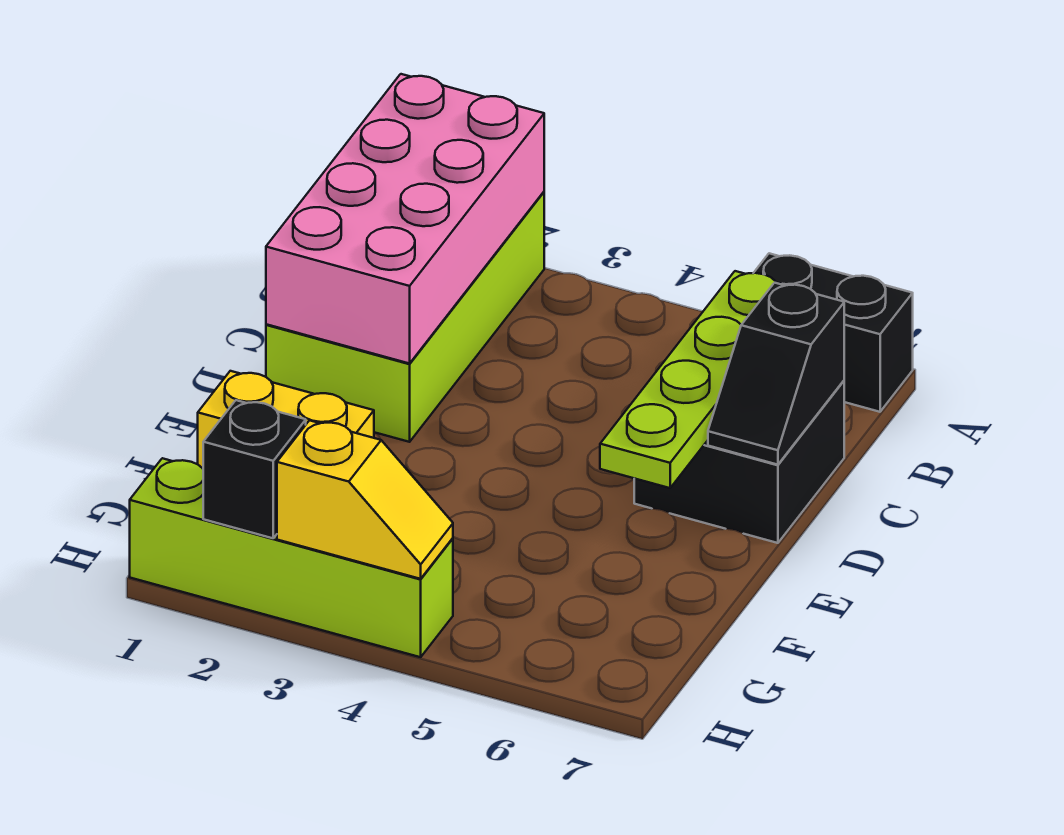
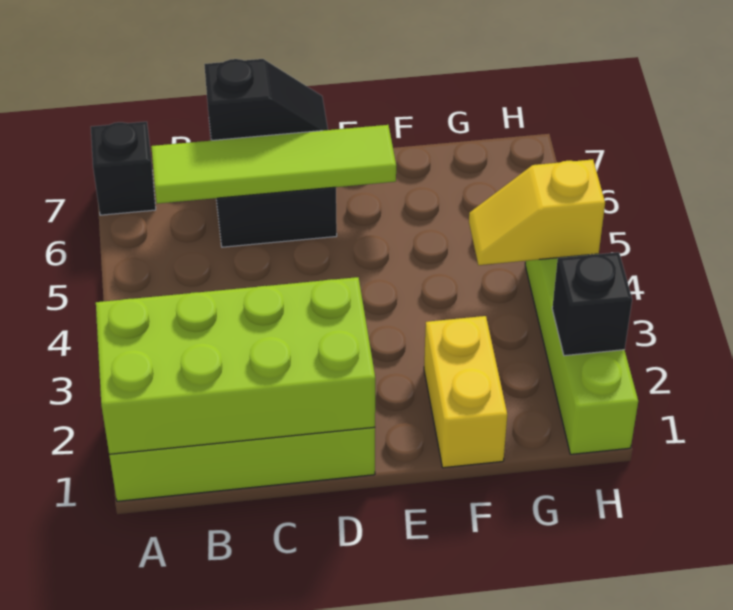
pink 2x4 brick [266,74,544,364] -> lime 2x4 brick [96,277,375,455]
black 1x2 brick [754,253,913,412] -> black 1x1 brick [91,122,156,215]
lime 1x4 plate [600,271,786,488] -> lime 1x4 tile [151,125,396,204]
yellow 1x2 slope [277,420,453,579] -> yellow 1x2 slope turned to [469,159,605,265]

